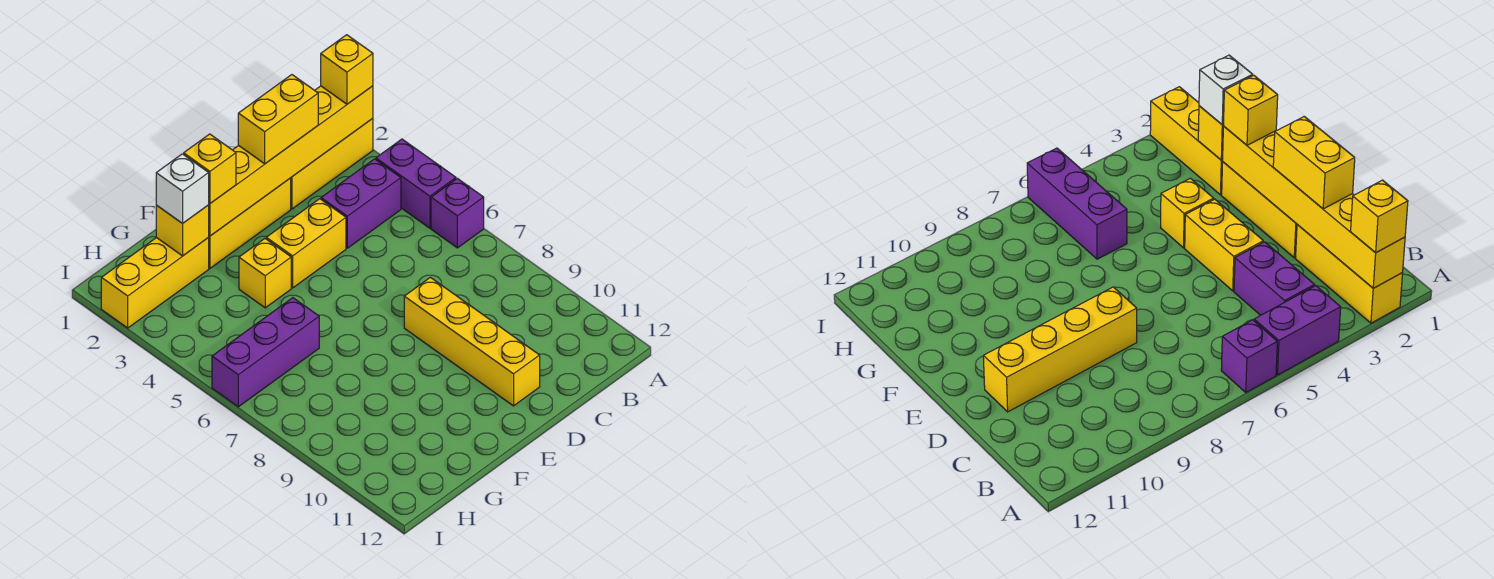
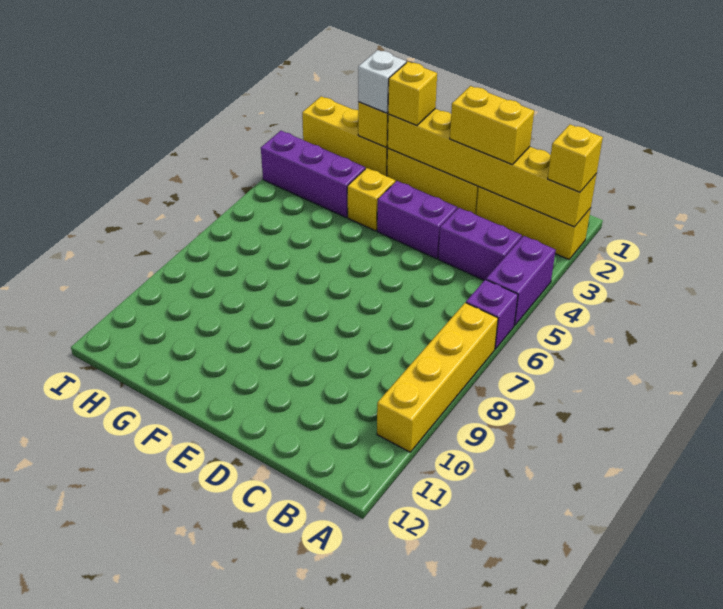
yellow 1x2 brick [266,199,346,288] -> purple 1x2 brick [377,181,457,259]
yellow 1x4 brick [404,277,540,406] -> yellow 1x4 brick moved to [377,303,498,452]
purple 1x3 brick [212,298,319,407] -> purple 1x3 brick moved to [261,131,365,217]

